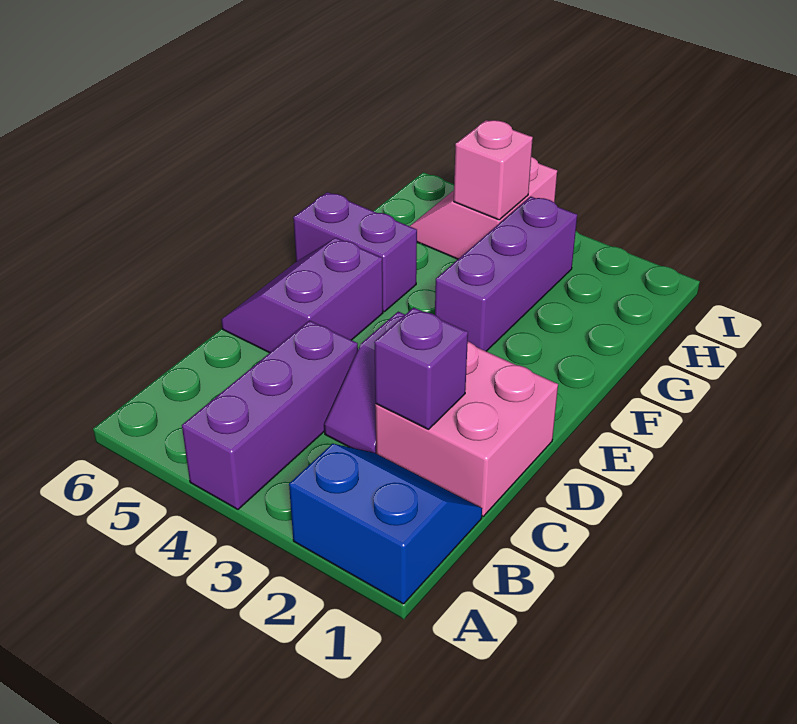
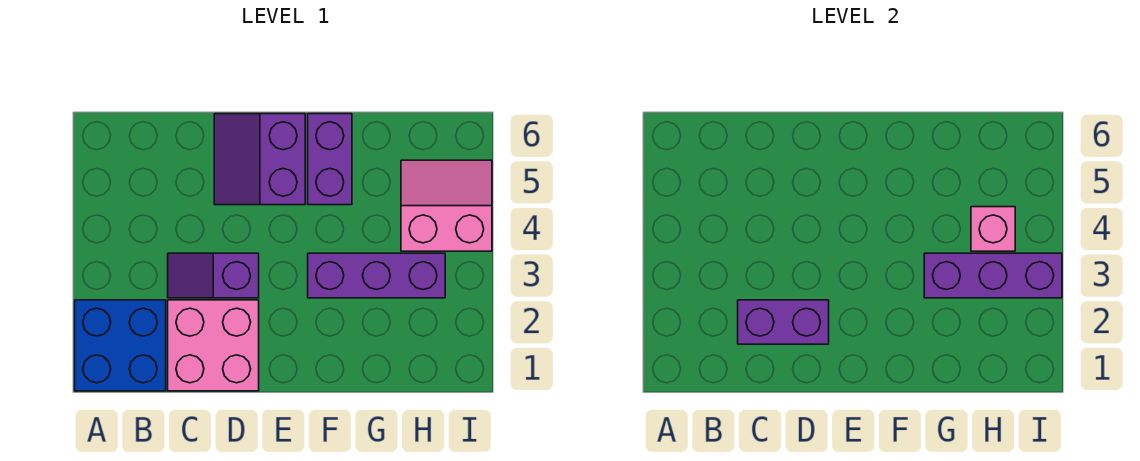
blue 2x2 slope [289,444,482,604] -> blue 2x2 brick [75,300,166,391]
purple 1x3 brick [182,320,358,509] -> purple 1x3 brick moved to [924,253,1062,298]
purple 1x1 brick [374,307,468,429] -> purple 1x2 brick [738,300,829,344]
purple 2x2 slope [221,238,383,353] -> purple 2x2 slope turned to [214,114,305,205]

